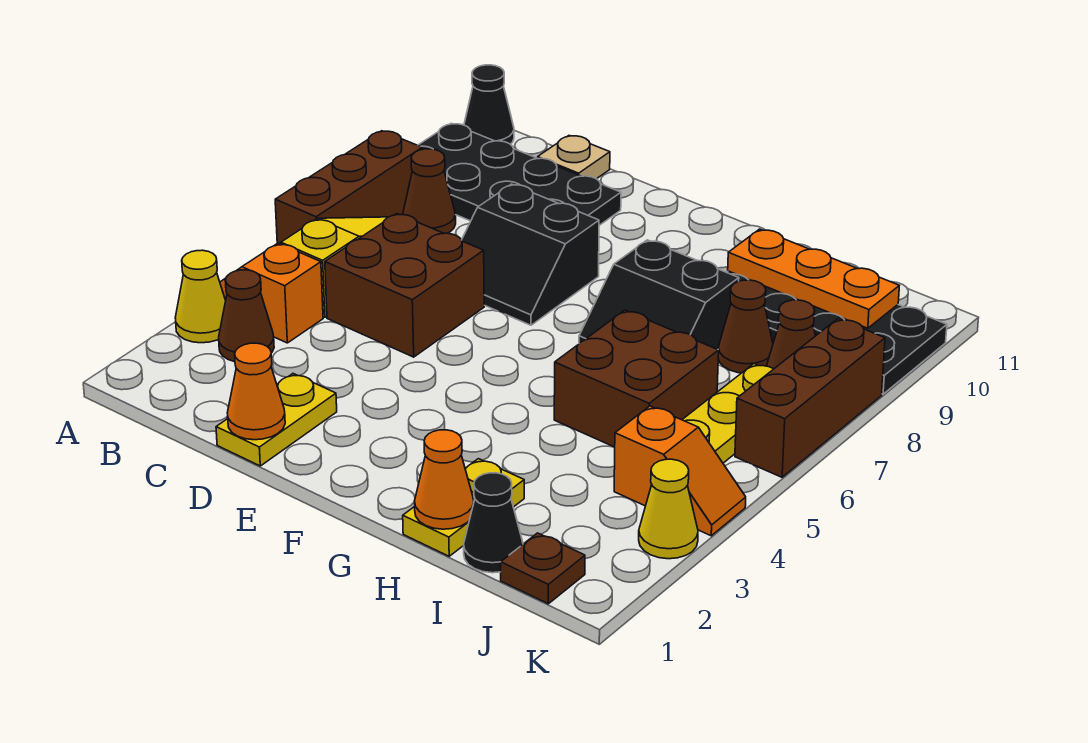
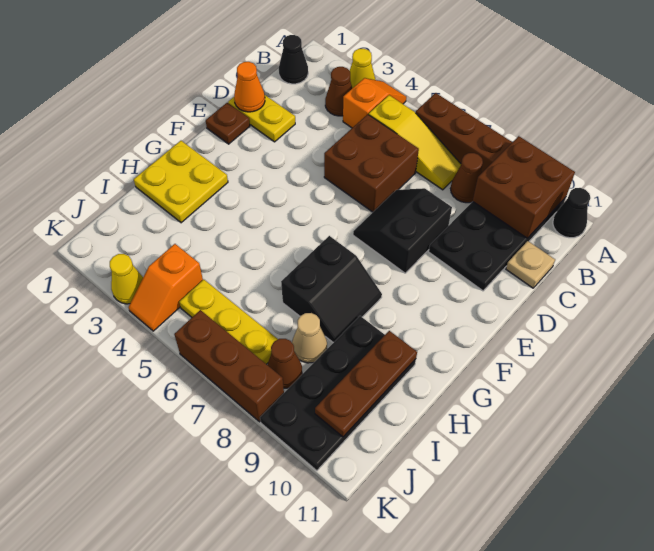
black 2x2 slope [579,240,739,350] -> black 2x2 slope turned to [281,236,382,343]
yellow 1x2 plate [403,459,524,556] -> yellow 2x2 plate [134,141,228,223]
orange 1x1 cone [415,430,474,529] -> none
brown 2x2 brick [554,310,719,447] -> brown 2x2 brick moved to [473,136,575,238]
orange 1x3 plate [728,229,899,328] -> brown 1x3 plate [315,331,417,437]
black 1x1 cone [464,473,523,573] -> black 1x1 cone moved to [279,35,308,84]
brown 1x1 cone [718,280,773,373] -> tan 1x1 cone [292,313,327,363]
brown 1x1 plate [501,533,585,604] -> brown 1x1 plate moved to [206,103,250,144]

